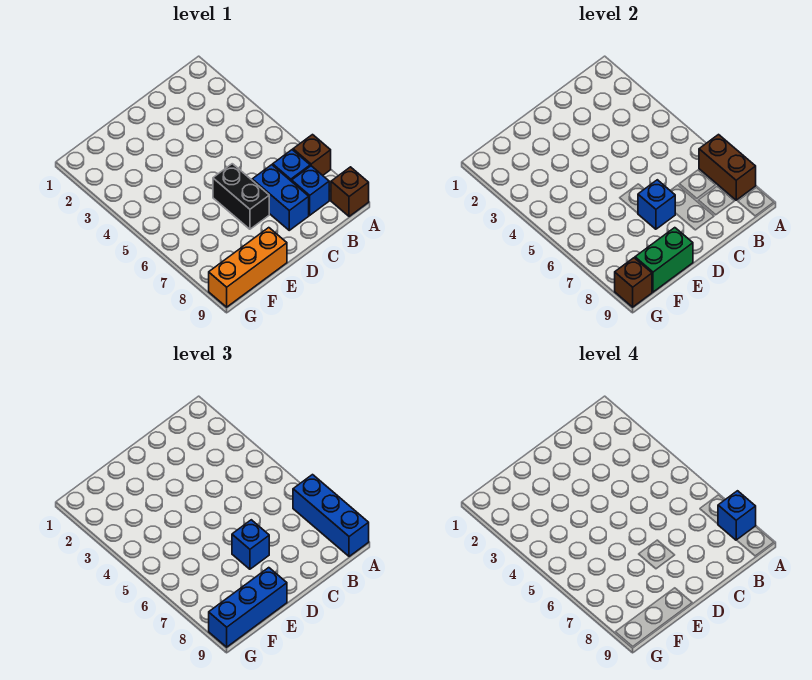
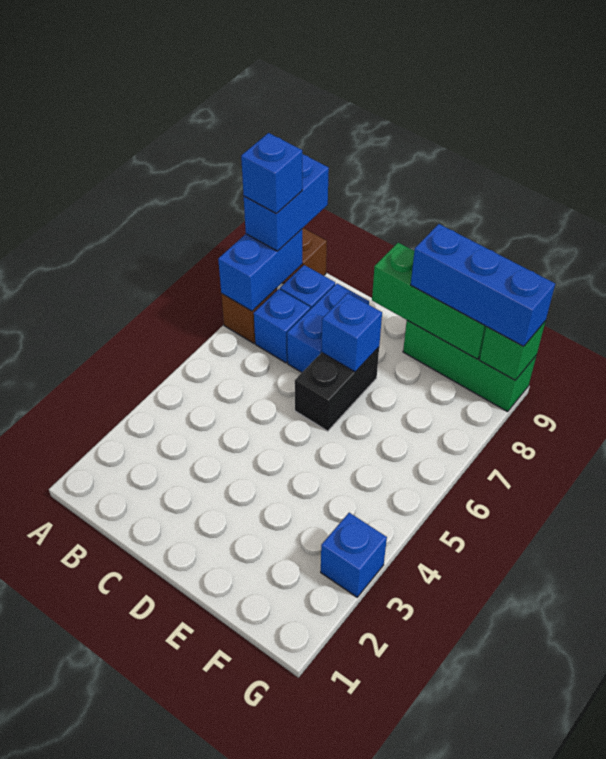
brown 1x2 brick [699,135,756,200] -> blue 1x2 brick [218,229,302,311]
blue 1x3 brick [293,475,369,556] -> blue 1x2 brick [244,154,329,251]
blue 1x1 brick [232,520,269,569] -> blue 1x1 brick moved to [321,513,387,597]
orange 1x3 brick [209,228,287,307] -> green 1x3 brick [403,320,537,412]
green 1x2 brick [635,228,693,292] -> green 1x3 brick [372,243,486,359]
brown 1x1 brick [615,258,652,307] -> green 1x1 brick [479,322,545,380]

